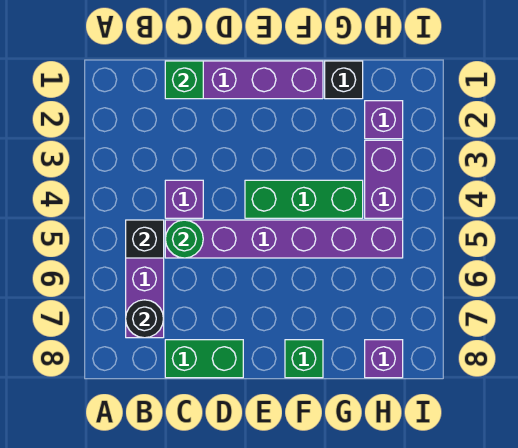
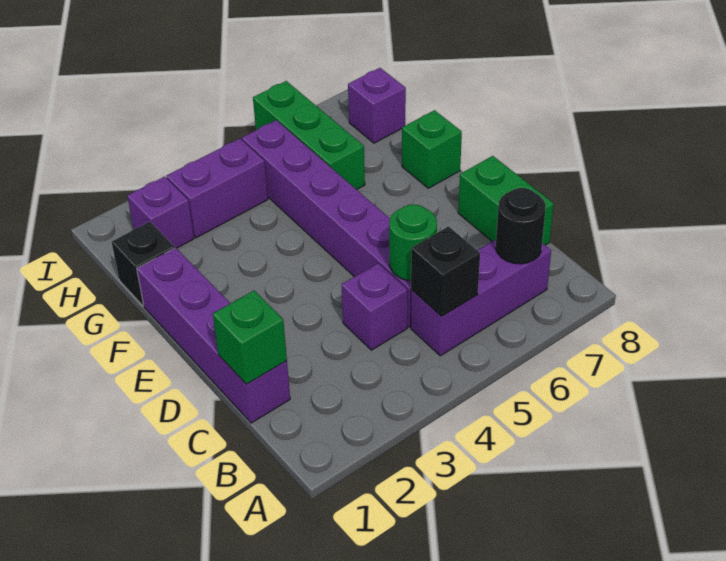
green 1x3 brick [245,180,363,218] -> green 1x3 brick moved to [253,81,365,190]

